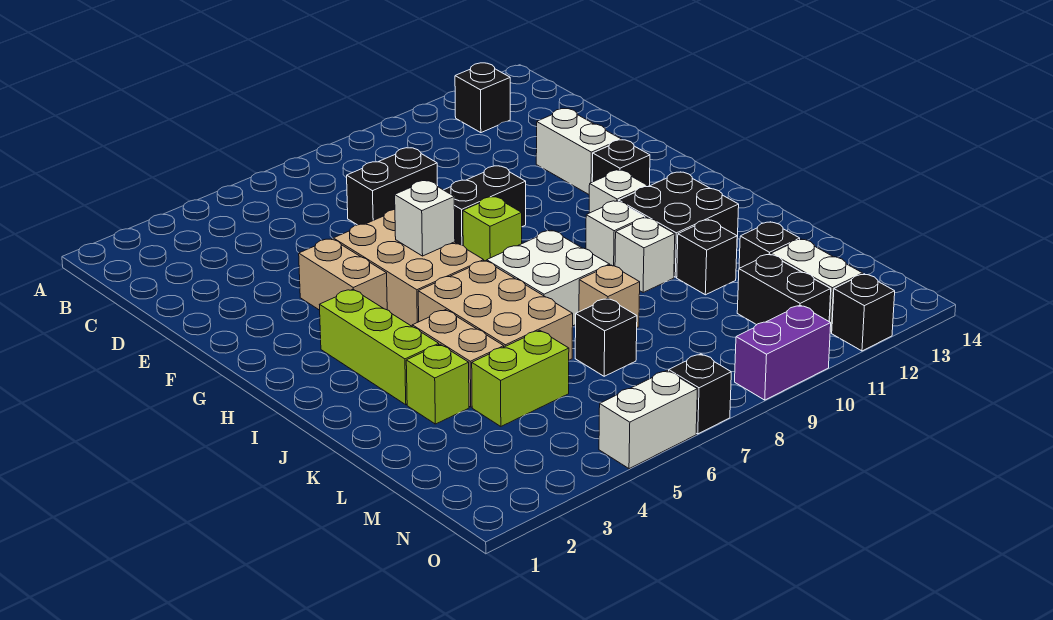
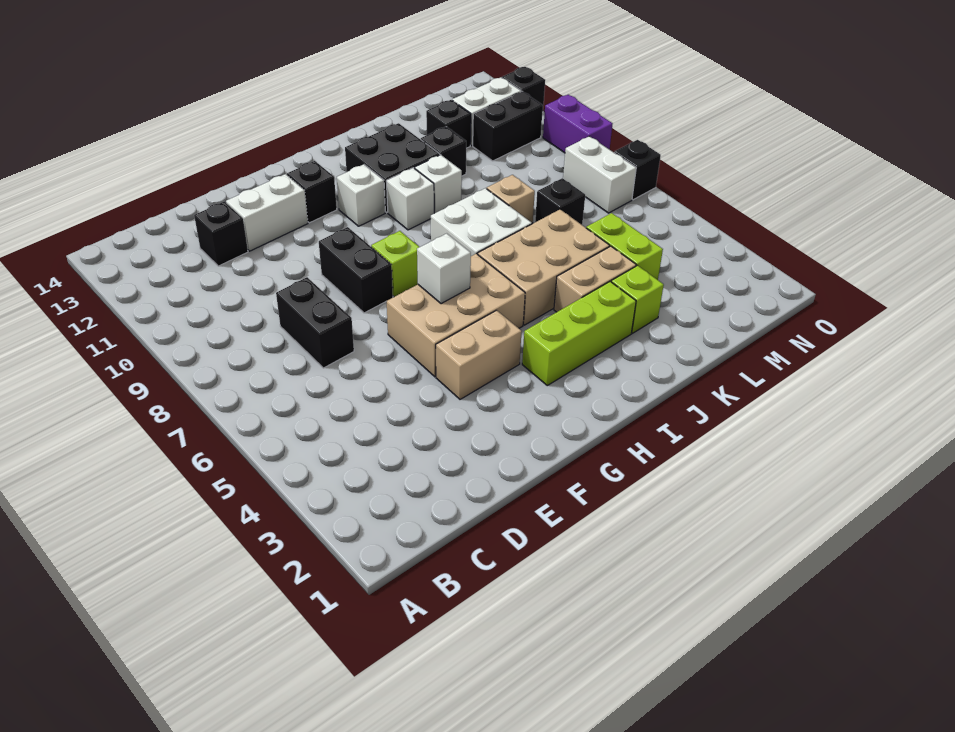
black 1x1 brick [455,63,510,133] -> black 1x1 brick moved to [194,202,248,266]
white 1x2 brick [599,371,697,469] -> white 1x2 brick moved to [563,136,636,213]

